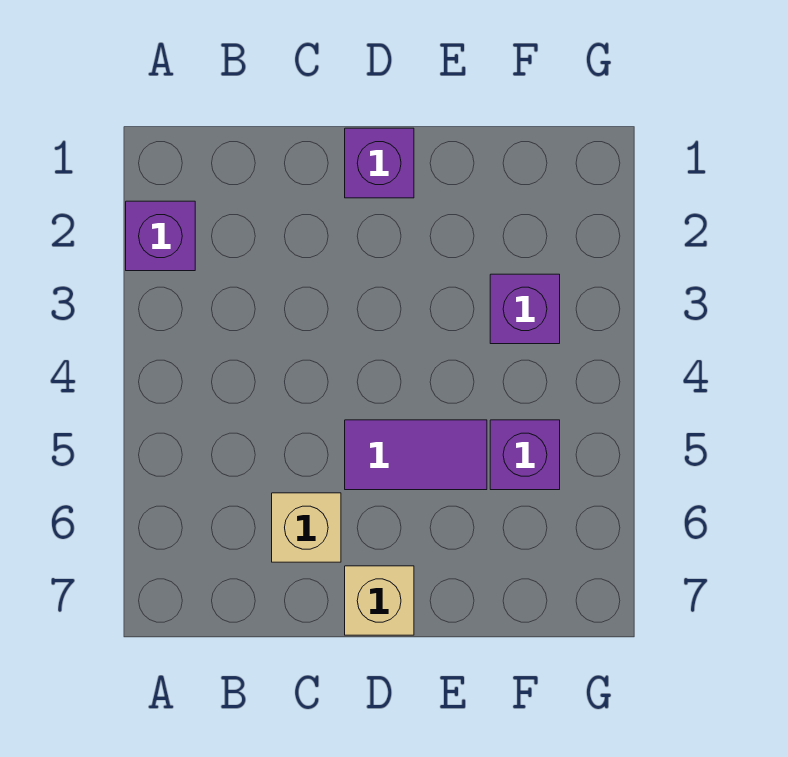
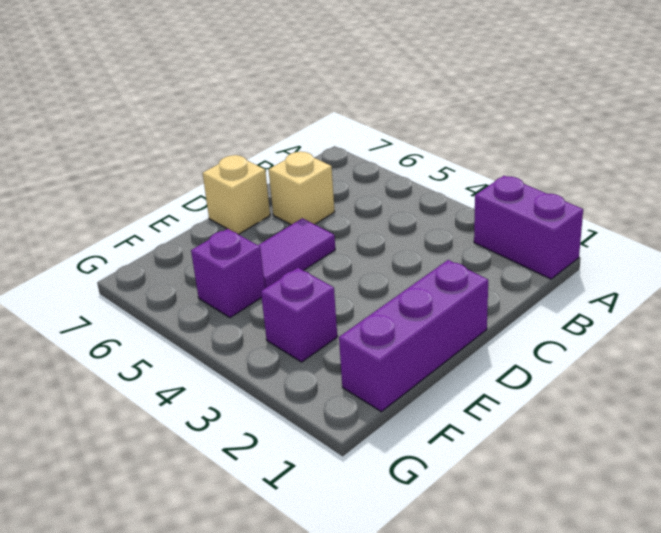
purple 1x1 brick [126,201,195,271] -> purple 1x2 brick [474,176,583,279]
purple 1x1 brick [345,128,414,198] -> purple 1x3 brick [339,260,488,412]

